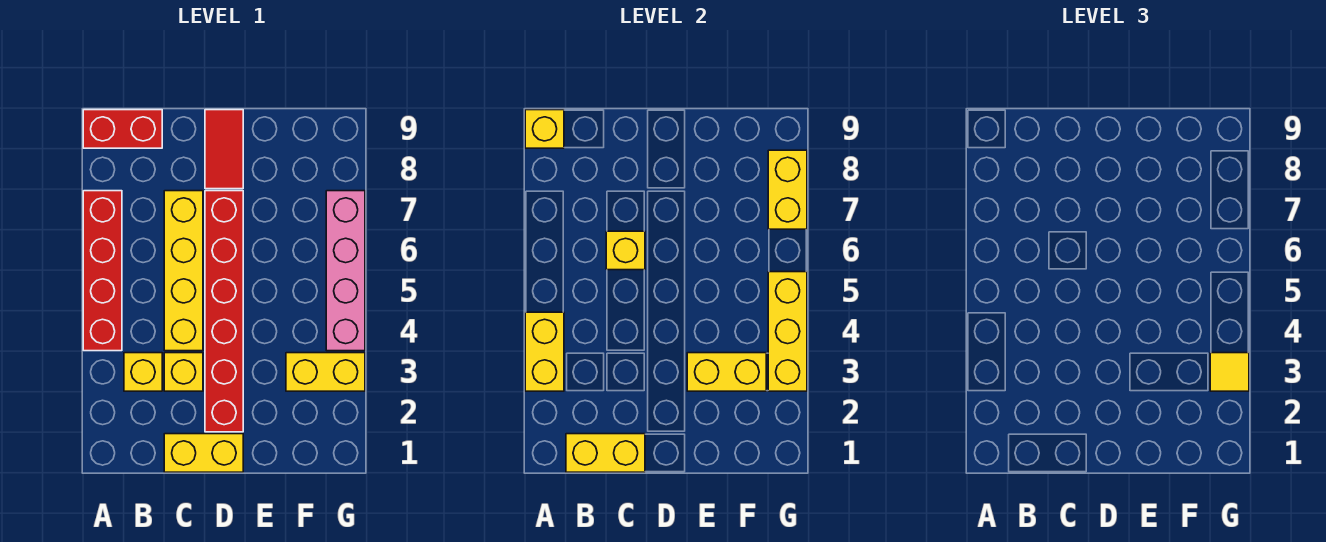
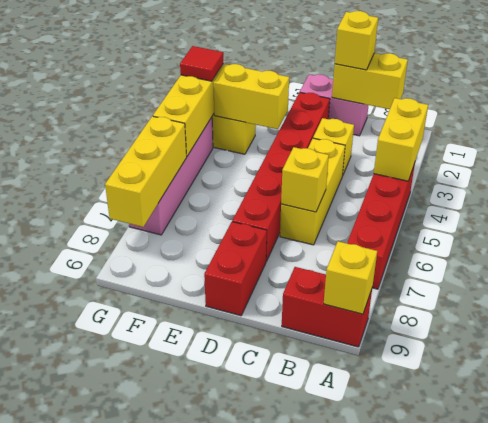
yellow 1x1 brick [124,353,162,391] -> yellow 1x1 brick moved to [335,11,378,70]
yellow 1x2 brick [164,434,243,472] -> pink 1x2 brick [300,74,369,136]
yellow 1x4 brick [164,191,203,351] -> yellow 1x3 brick [280,138,345,245]
red 1x2 tile [205,110,243,189] -> red 1x2 brick [204,222,267,316]
yellow 1x1 tile [1210,353,1249,391] -> red 1x1 tile [180,46,223,81]
yellow 1x2 brick [768,150,807,229] -> yellow 1x3 brick [105,116,187,227]

